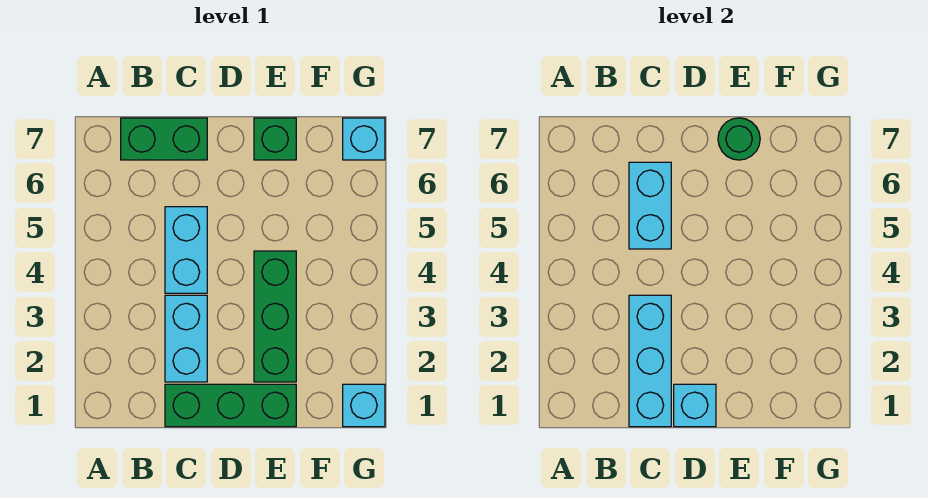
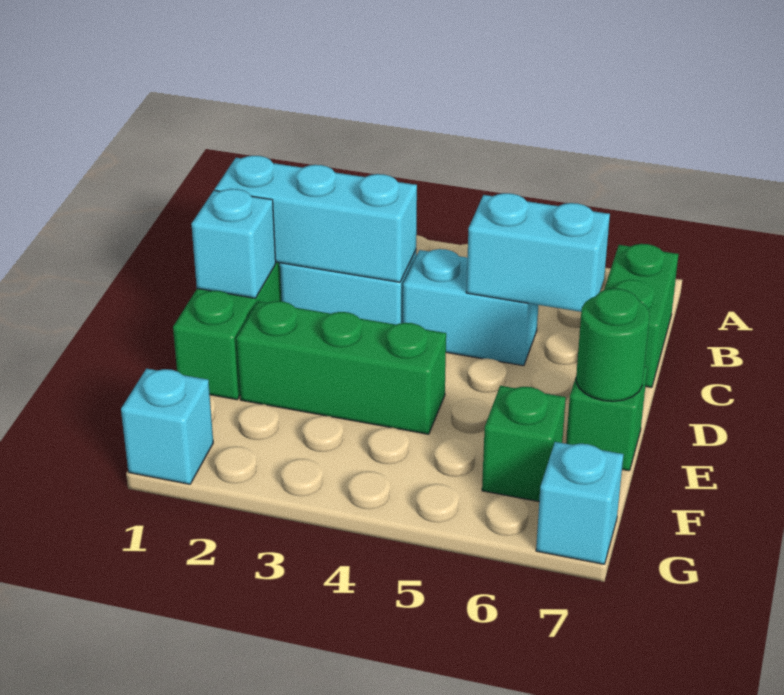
none -> green 1x1 brick [482,386,566,501]

